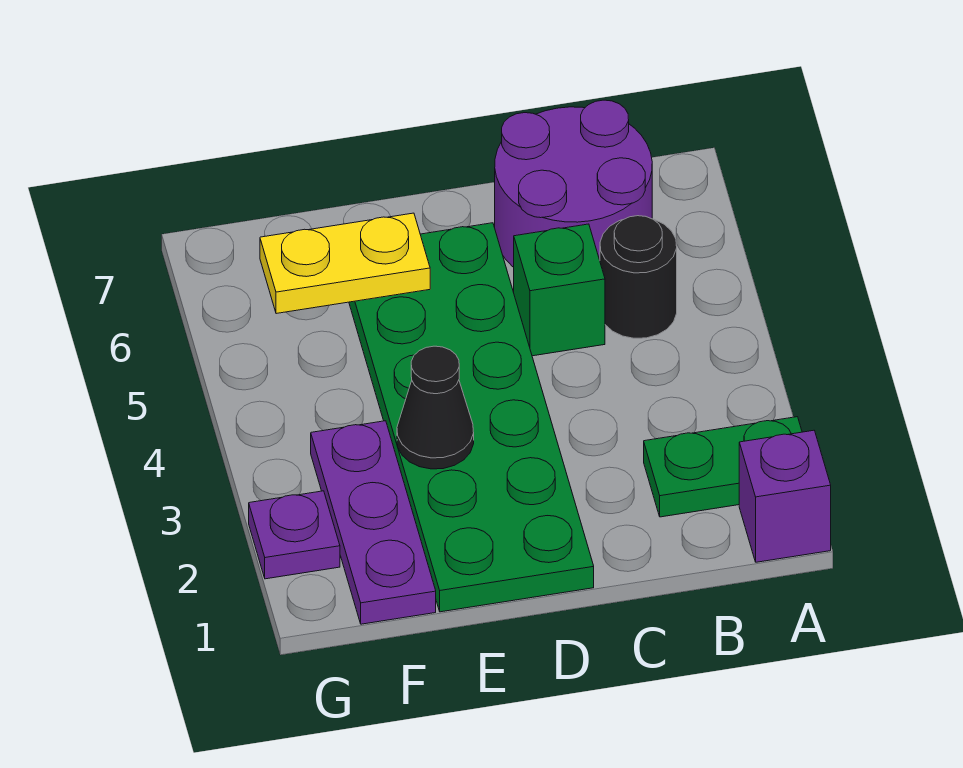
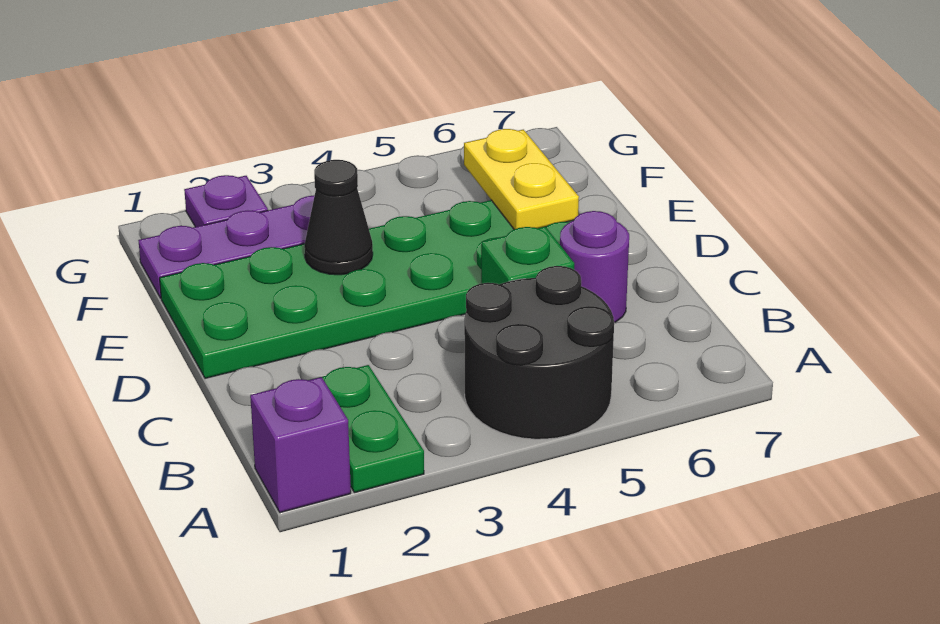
black 1x1 round brick [600,216,677,338] -> black 2x2 round brick [464,266,614,439]
purple 2x2 round brick [495,100,652,267] -> purple 1x1 round brick [560,211,629,323]

